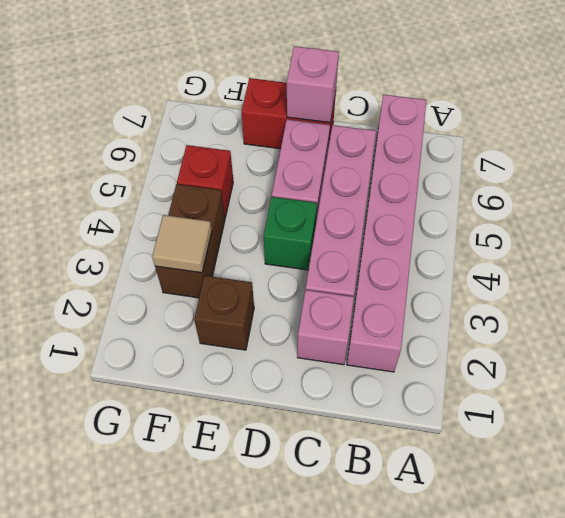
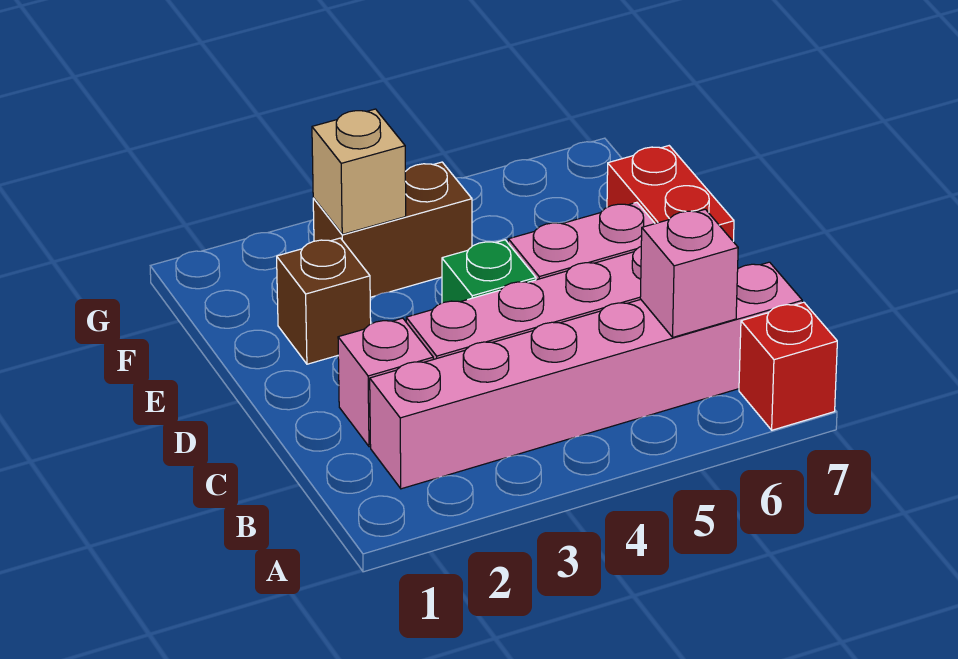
pink 1x1 brick [287,46,339,123] -> pink 1x1 brick moved to [640,209,738,337]
tan 1x1 tile [152,215,212,273] -> tan 1x1 brick [312,109,406,234]
red 1x1 brick [177,145,233,217] -> red 1x1 brick moved to [739,302,837,430]

